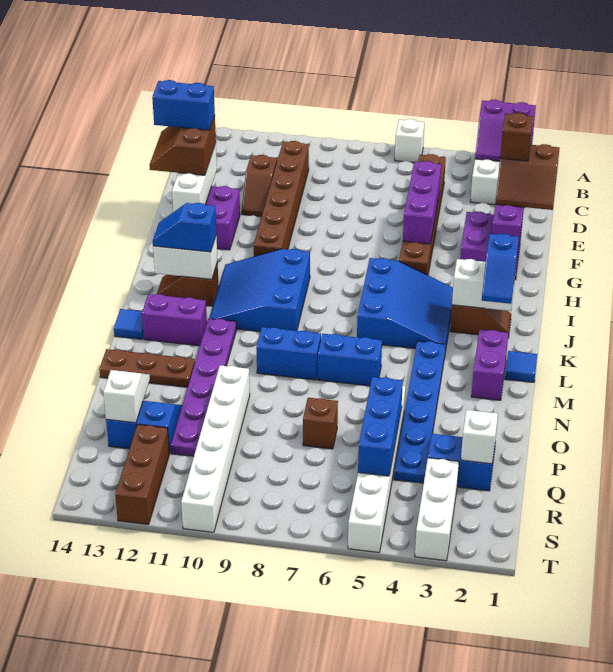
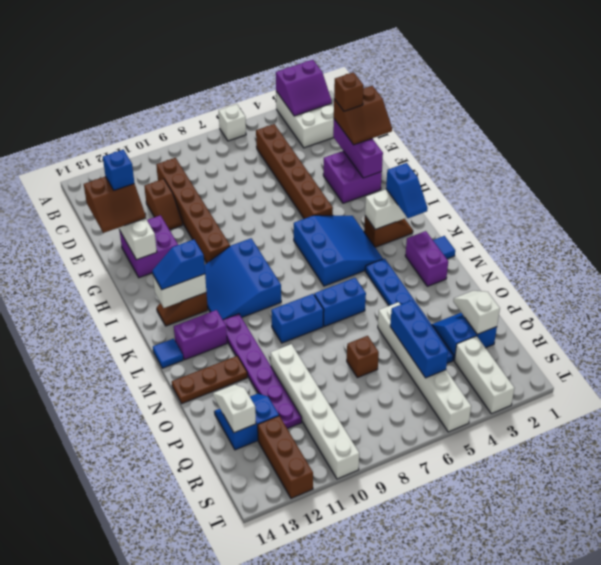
purple 1x3 brick [403,161,441,244] -> none
brown 2x2 slope [149,115,216,175] -> brown 2x2 slope turned to [84,177,146,233]
blue 1x2 brick [152,80,215,130] -> blue 1x1 brick [103,150,134,190]

